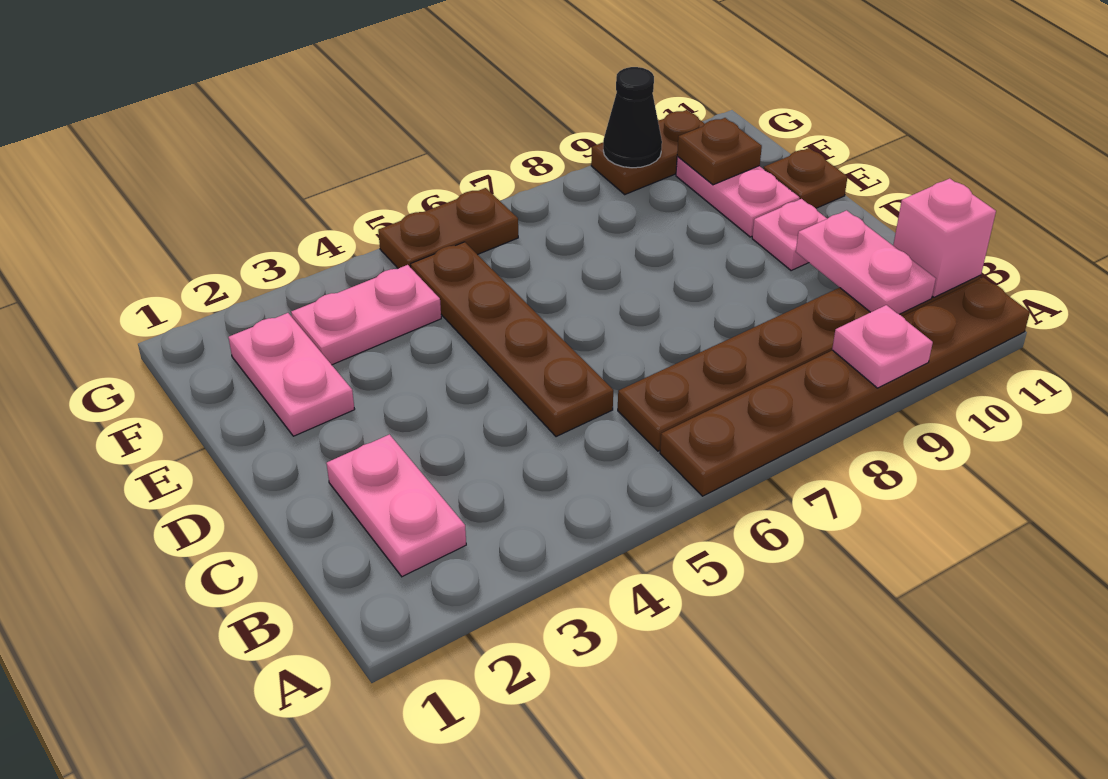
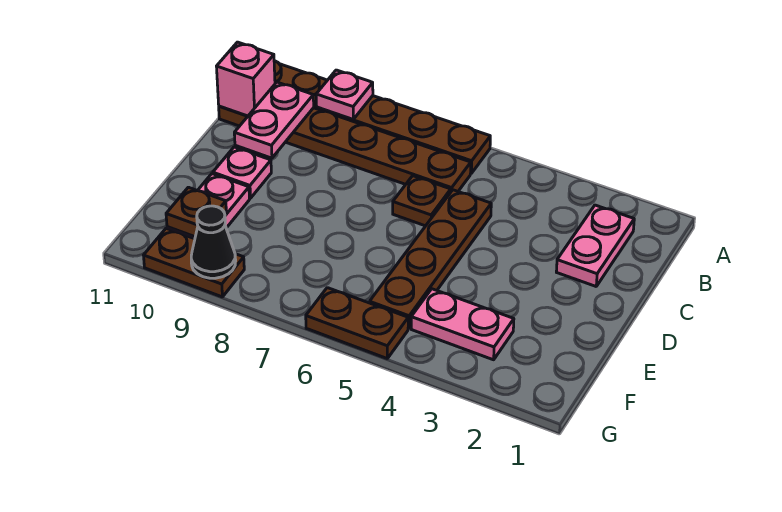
pink 1x2 plate [228,313,355,436] -> none
brown 1x1 plate [764,148,847,208] -> brown 1x1 plate moved to [393,176,451,226]

